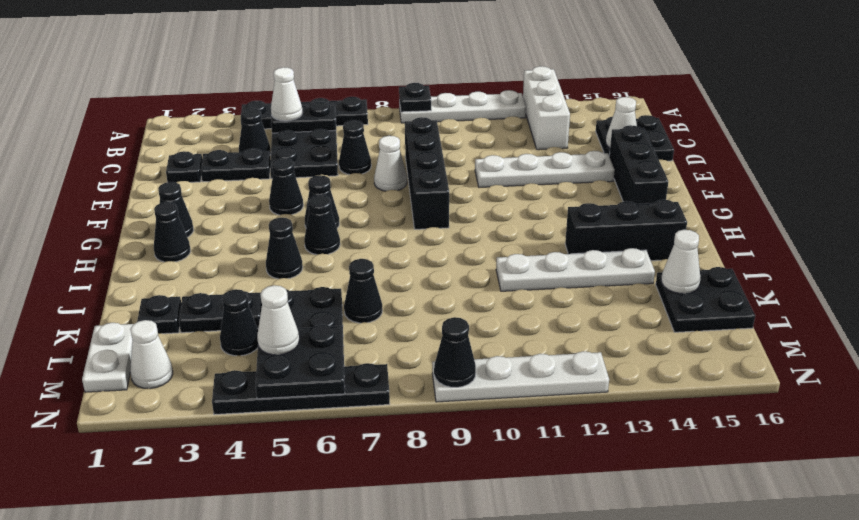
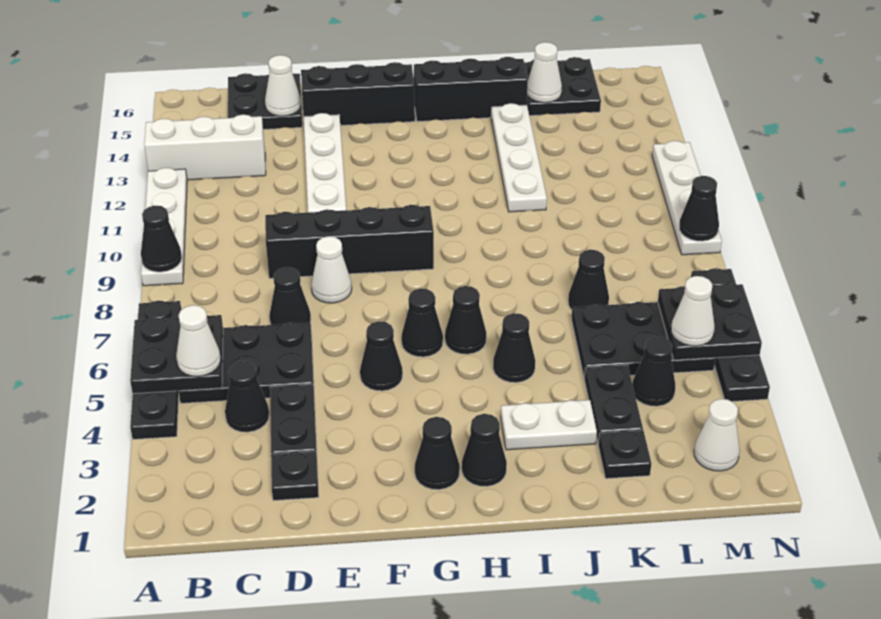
black 1x1 plate [399,83,431,112] -> black 1x1 cone [141,205,182,272]
black 1x2 plate [271,102,336,133] -> black 2x2 plate [130,315,223,394]
black 1x3 brick [565,200,687,261] -> black 1x3 brick turned to [414,57,528,122]
white 1x2 plate [82,323,133,392] -> white 1x2 plate moved to [501,400,597,450]

